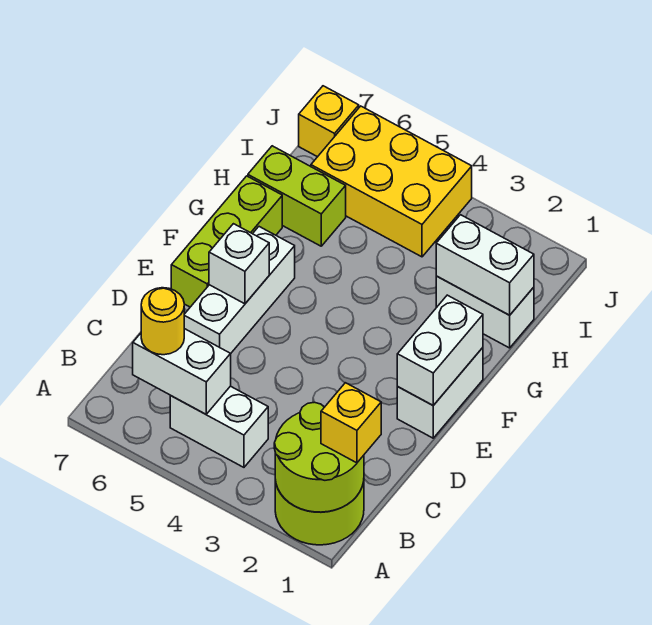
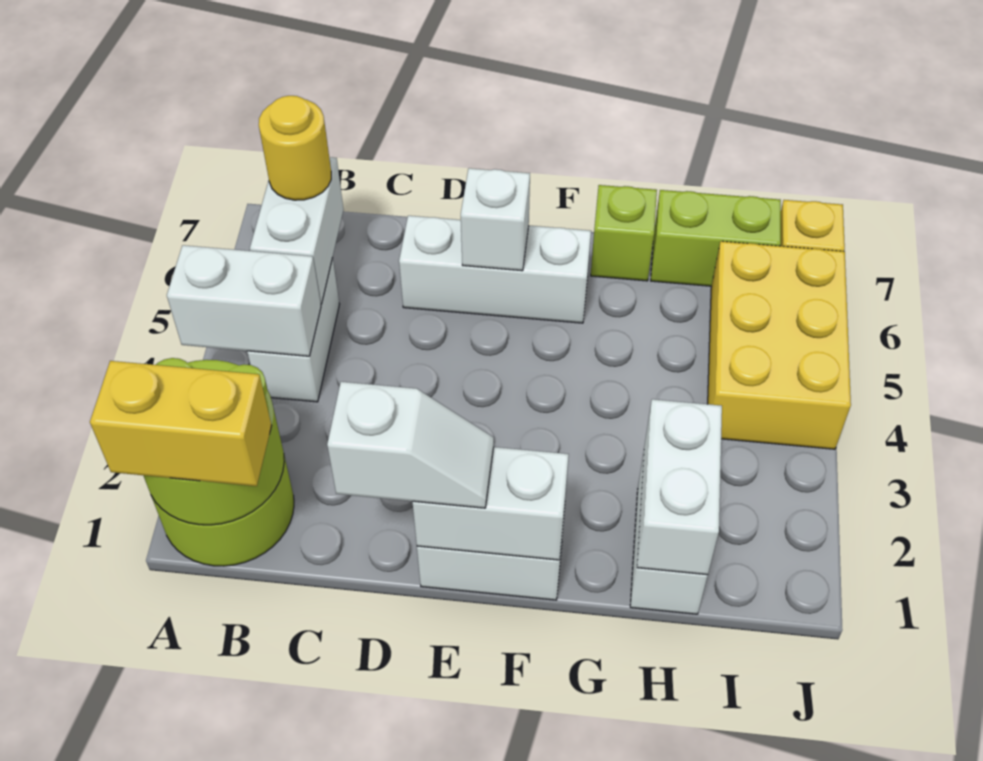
none -> white 1x2 brick [167,245,321,356]
yellow 1x1 brick [321,383,381,463] -> yellow 1x2 brick [90,361,272,486]
none -> white 1x2 slope [327,382,494,508]
lime 1x3 brick [171,176,282,307] -> lime 1x1 brick [591,185,657,281]
lime 1x2 brick [248,146,346,246] -> lime 1x2 brick turned to [651,190,781,286]

